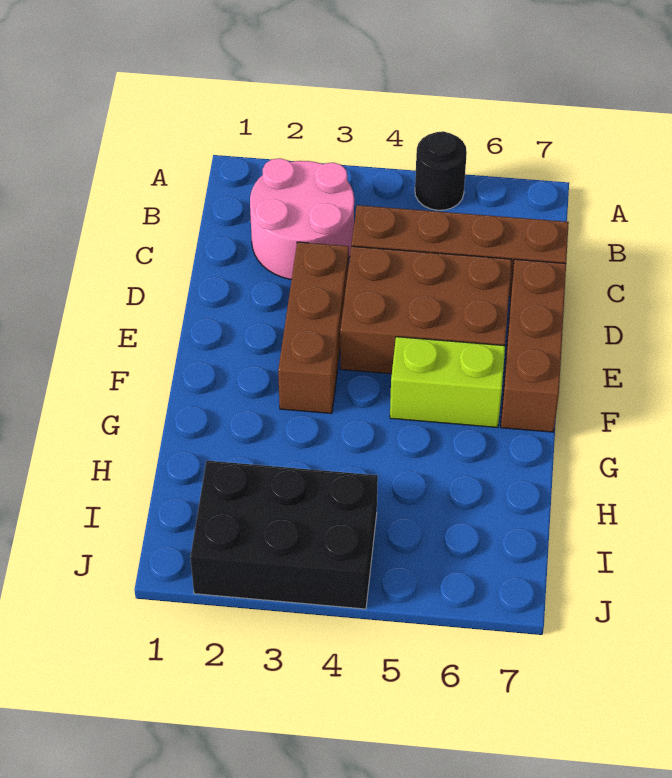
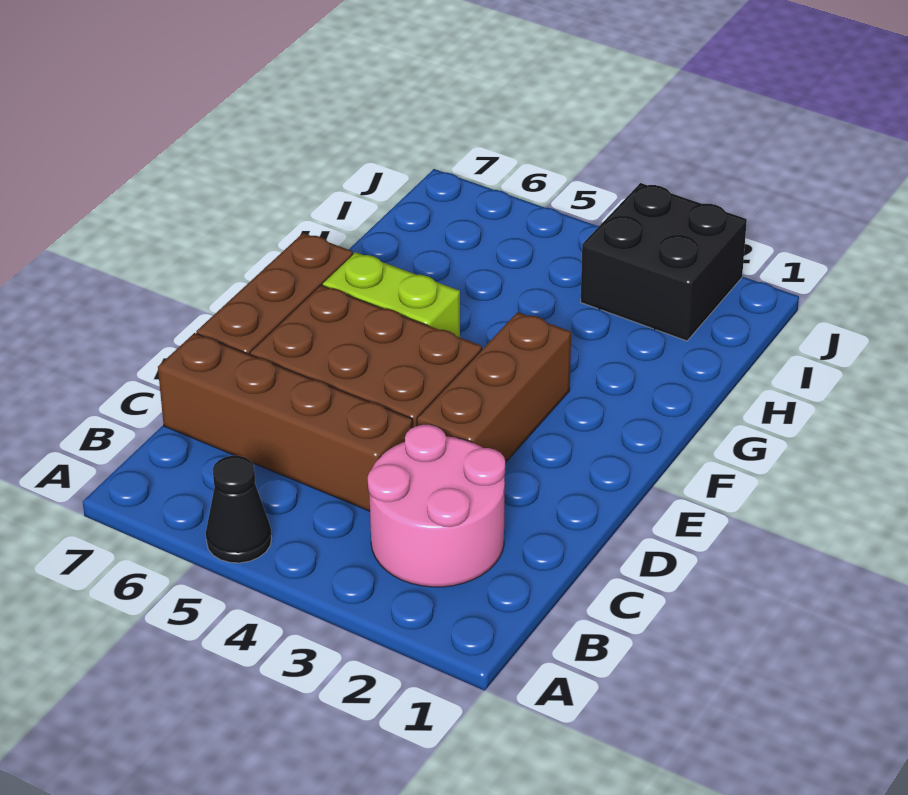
black 1x1 round brick [415,131,467,210] -> black 1x1 cone [206,456,272,563]
black 2x3 brick [190,461,378,609] -> black 2x2 brick [581,183,747,341]

